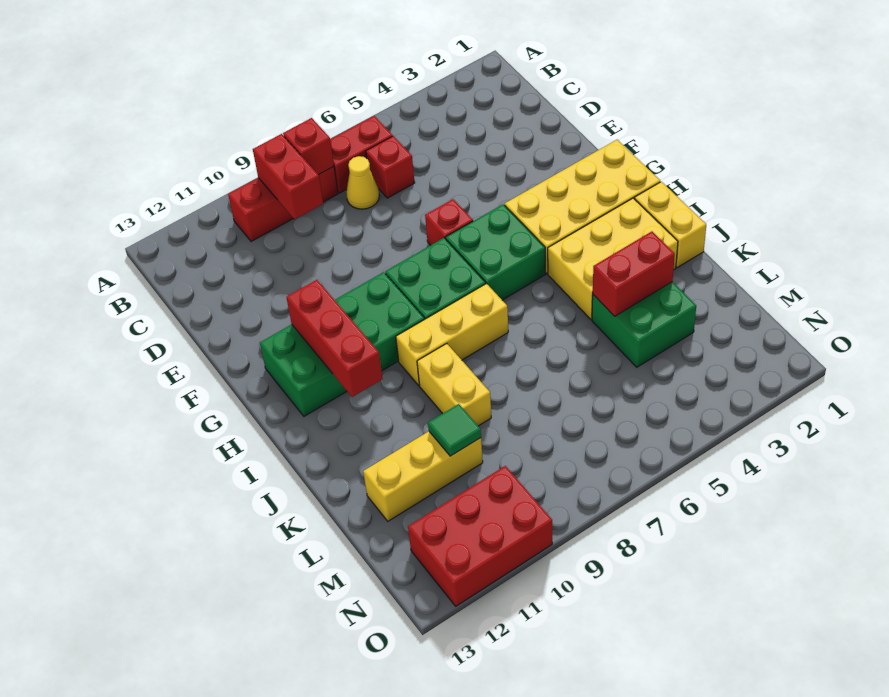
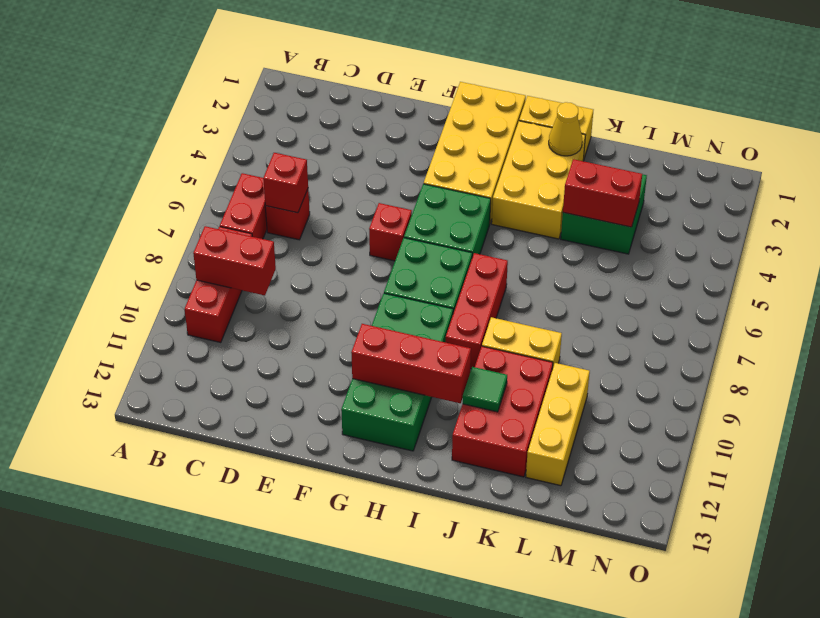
red 1x1 brick [283,118,334,175] -> red 1x1 brick moved to [263,153,308,213]
yellow 1x1 cone [346,156,380,209] -> yellow 1x1 cone moved to [549,102,582,156]
yellow 1x3 brick [396,284,508,385] -> red 1x3 brick [446,253,508,369]
red 1x2 brick [593,231,675,316] -> red 1x2 brick turned to [563,159,642,227]
green 1x1 tile [428,404,481,456] -> green 1x1 tile moved to [463,367,507,412]
red 2x3 brick [408,466,552,606] -> red 2x3 brick moved to [452,346,553,477]

